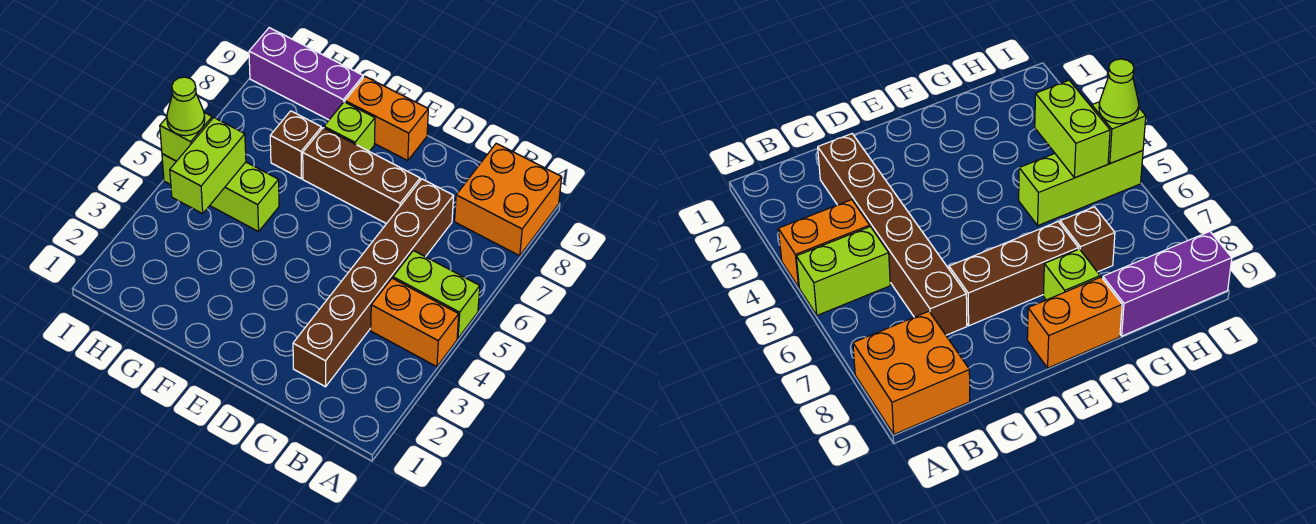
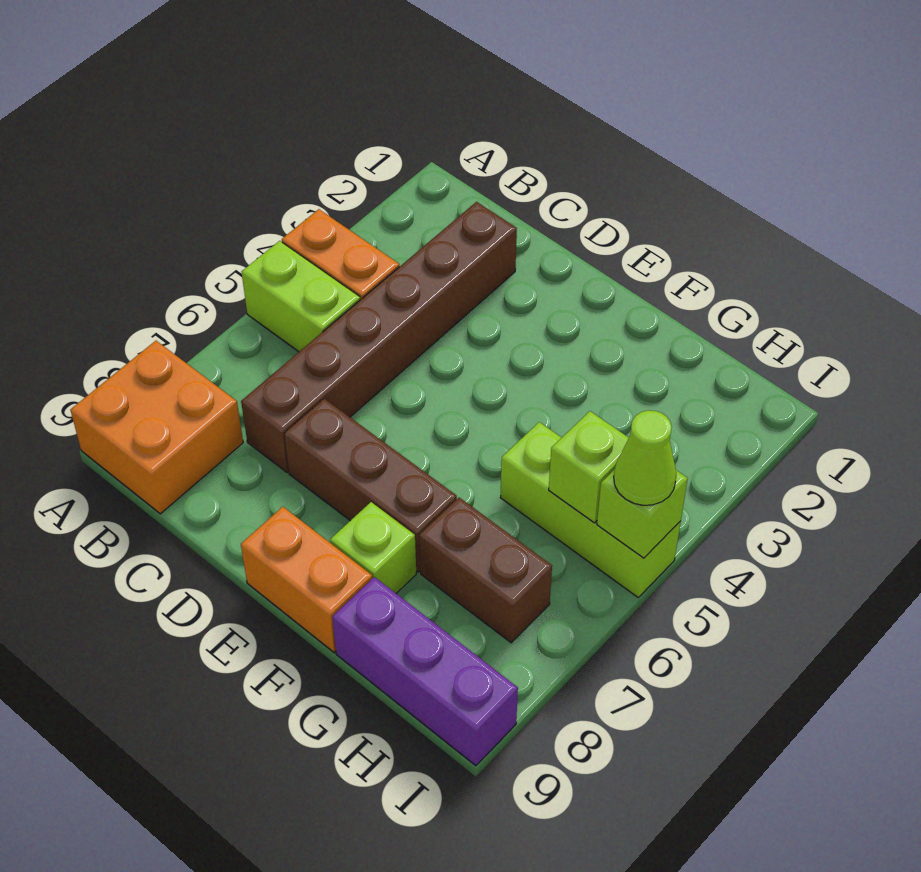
brown 1x1 brick [270,111,321,179] -> brown 1x2 brick [419,498,552,643]
lime 1x2 brick [170,118,246,214] -> lime 1x1 brick [549,411,629,523]

